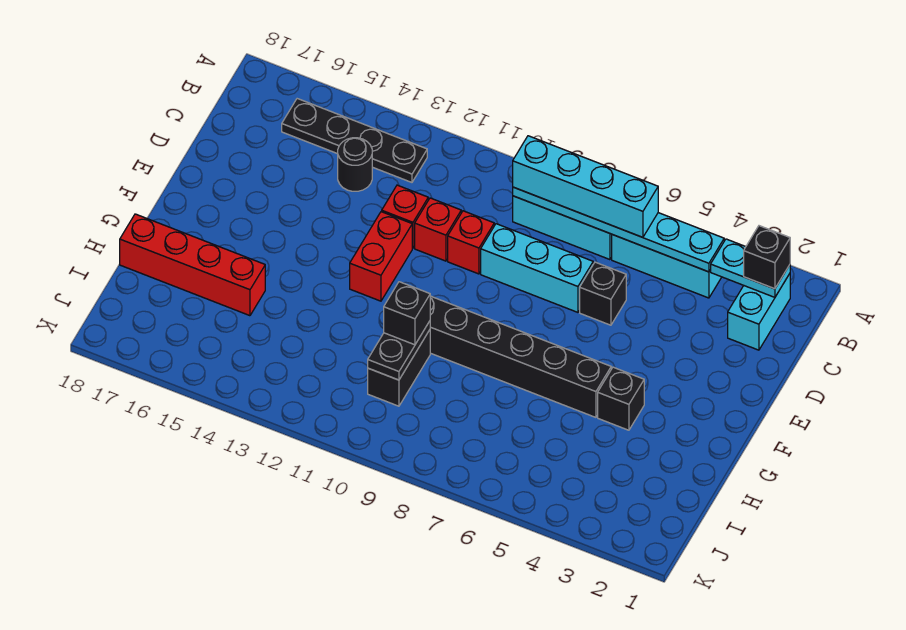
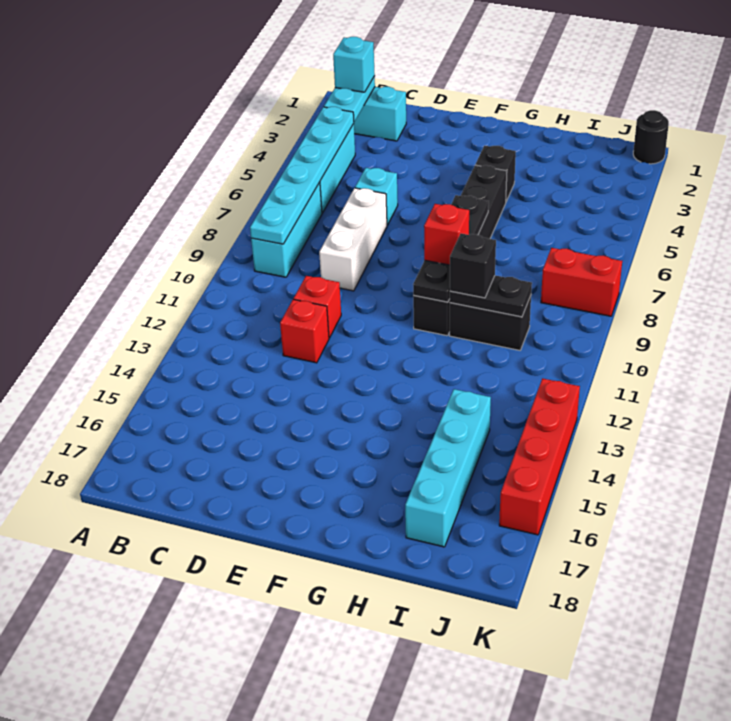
black 1x1 brick [744,226,790,289] -> cyan 1x1 brick [333,37,375,92]
cyan 1x4 brick [513,136,658,237] -> cyan 1x4 brick moved to [405,389,491,547]
black 1x4 plate [282,99,427,182] -> black 1x4 plate moved to [413,195,489,302]
black 1x1 round brick [338,138,372,191] -> black 1x1 round brick moved to [633,110,669,164]
black 1x1 brick [580,262,626,325] -> cyan 1x1 brick [355,168,398,225]
cyan 1x3 brick [481,224,593,312] -> white 1x3 brick [319,188,387,291]
red 1x1 brick [448,211,494,274] -> red 1x1 brick moved to [424,204,469,265]
red 1x2 brick [350,212,412,301] -> red 1x2 brick moved to [541,248,622,316]
red 1x4 brick [120,214,265,316] -> red 1x4 brick moved to [499,378,580,535]

